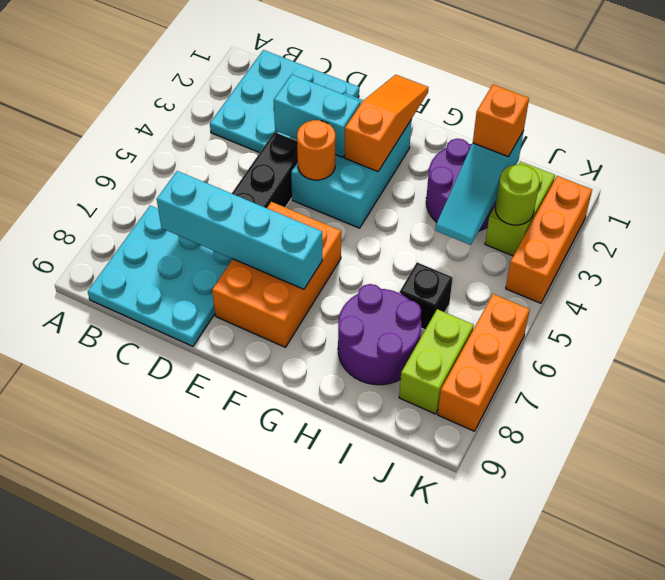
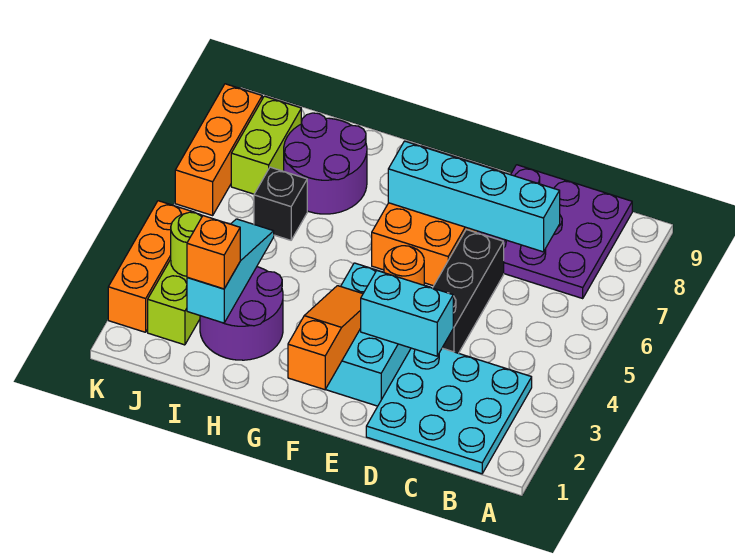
cyan 3x3 plate [88,206,232,346] -> purple 3x3 plate [477,165,632,298]
orange 1x3 slope [345,75,429,171] -> orange 1x3 slope turned to [288,286,363,390]

